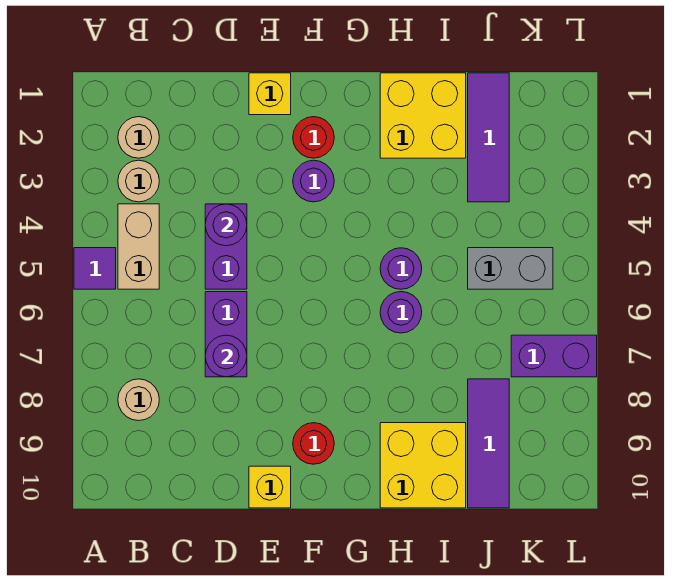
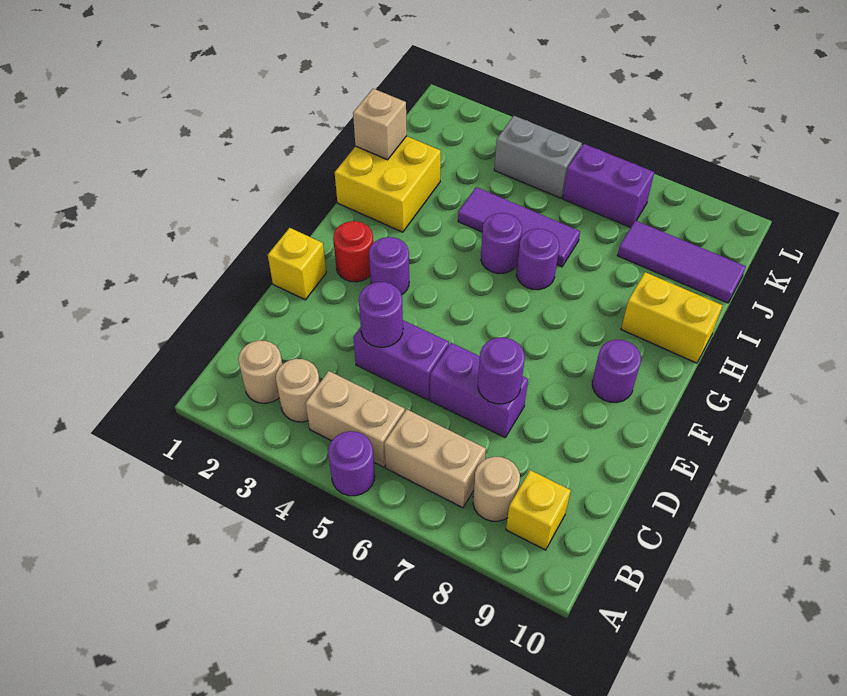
purple 1x1 tile [74,248,116,289] -> purple 1x1 round brick [328,431,375,496]
none -> tan 1x2 brick [384,409,486,508]
yellow 1x1 brick [249,466,291,508] -> yellow 1x1 brick moved to [506,470,571,550]
red 1x1 round brick [293,423,334,464] -> purple 1x1 round brick [592,340,641,402]
yellow 2x2 brick [380,423,466,508] -> yellow 1x2 brick [621,272,723,363]
none -> tan 1x1 brick [353,89,407,160]
purple 1x3 tile [468,73,509,202] -> purple 1x3 tile moved to [458,187,580,267]
grey 1x2 brick [468,248,553,289] -> grey 1x2 brick turned to [494,116,582,198]
purple 1x2 brick [511,335,597,377] -> purple 1x2 brick turned to [563,144,654,228]

